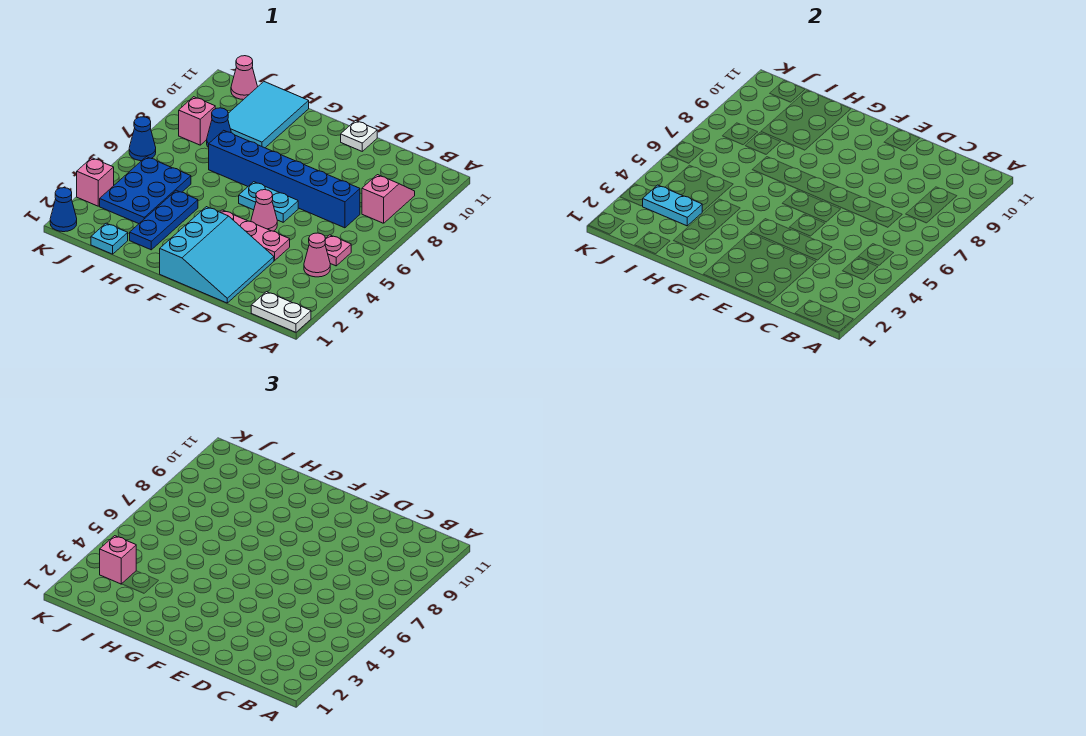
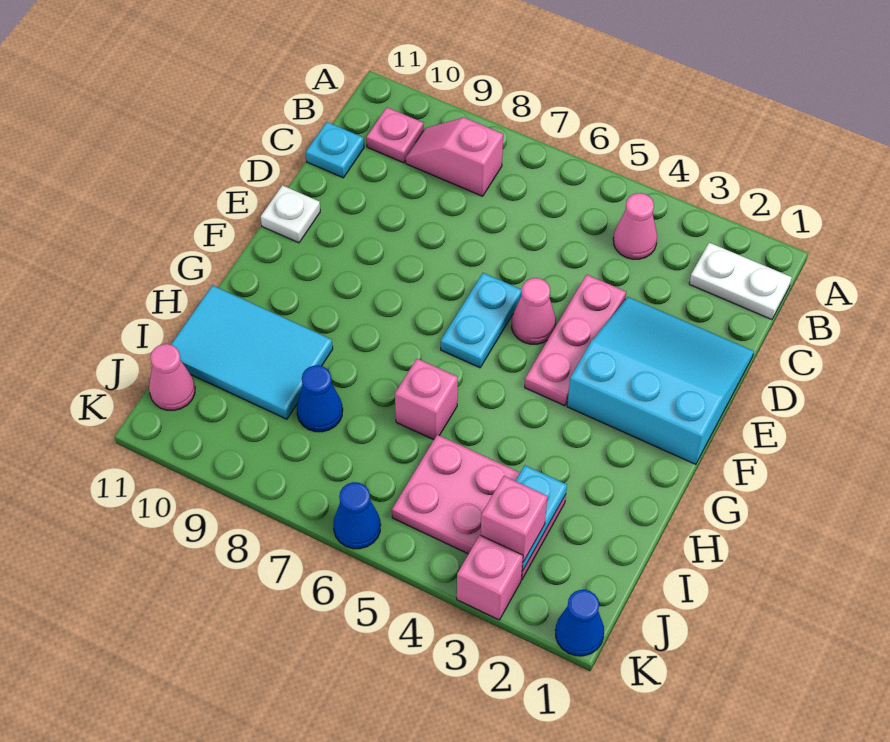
white 1x2 plate [251,292,311,332] -> white 1x2 plate turned to [689,243,792,320]
pink 1x1 plate [325,235,351,266] -> pink 1x1 plate moved to [366,107,424,163]
blue 1x6 brick [209,130,360,228] -> none
blue 1x3 plate [130,190,198,250] -> none
cyan 1x1 plate [91,223,128,254] -> cyan 1x1 plate moved to [306,122,364,178]
blue 2x3 plate [100,157,191,224] -> pink 2x3 plate [392,435,566,579]
pink 1x1 brick [179,97,215,145] -> pink 1x1 brick moved to [395,359,458,440]

